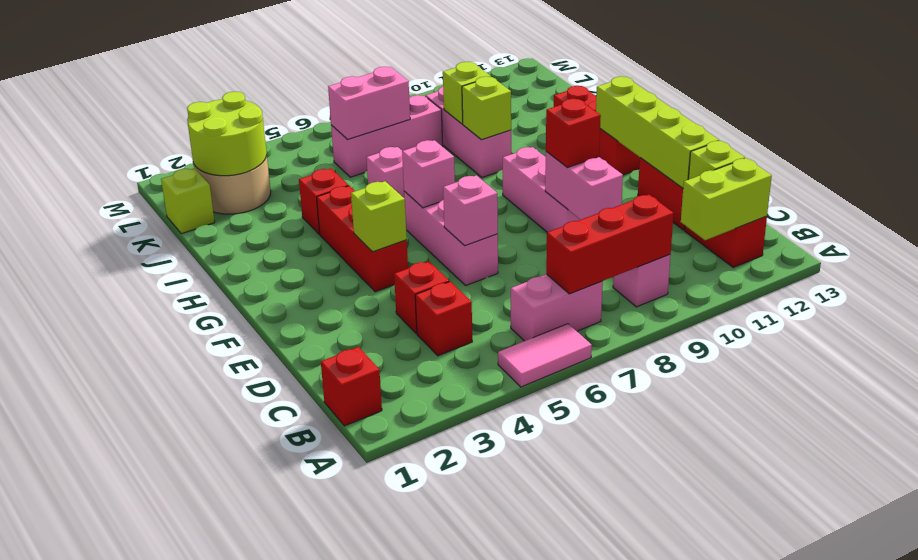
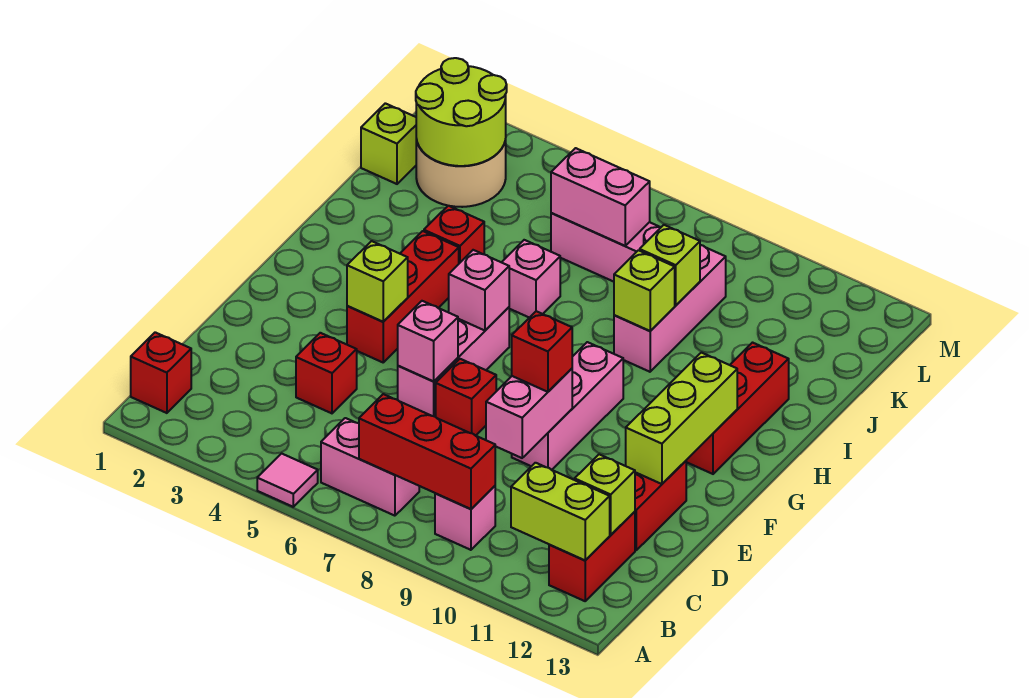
pink 1x2 tile [498,324,592,387] -> pink 1x1 tile [257,454,318,507]
red 1x1 brick [415,281,472,356] -> red 1x1 brick moved to [436,359,496,436]
lime 1x4 brick [596,76,719,188] -> lime 1x3 brick [626,353,737,484]

